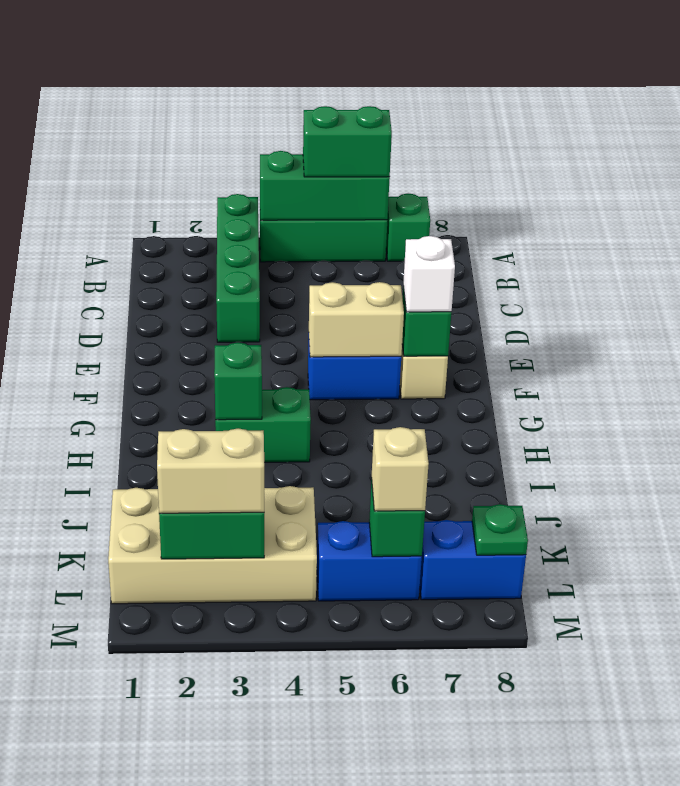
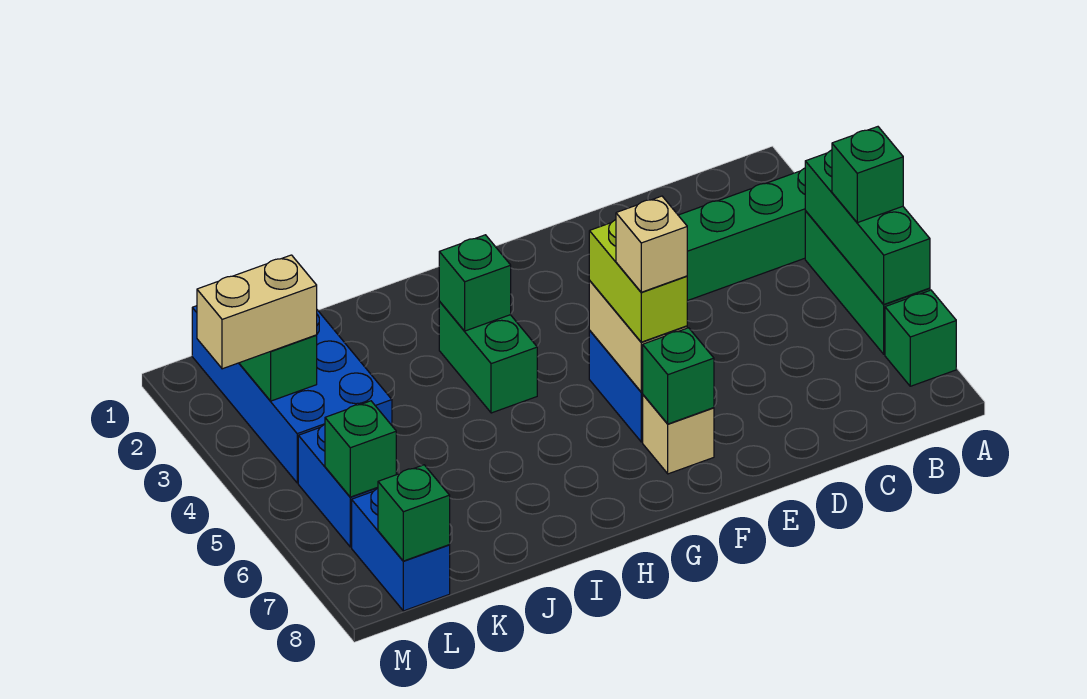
green 1x2 brick [303,106,392,177] -> green 1x1 brick [832,127,903,223]
none -> lime 1x2 brick [589,220,687,342]
white 1x1 brick [403,236,455,312] -> none
tan 2x4 brick [108,486,317,604] -> blue 2x4 brick [192,306,392,483]
tan 1x2 brick [157,428,264,513] -> tan 1x2 brick turned to [197,255,317,369]
tan 1x1 brick [372,427,429,511] -> tan 1x1 brick moved to [616,196,687,292]
green 1x1 plate [472,504,528,555] -> green 1x1 brick [378,465,450,561]

